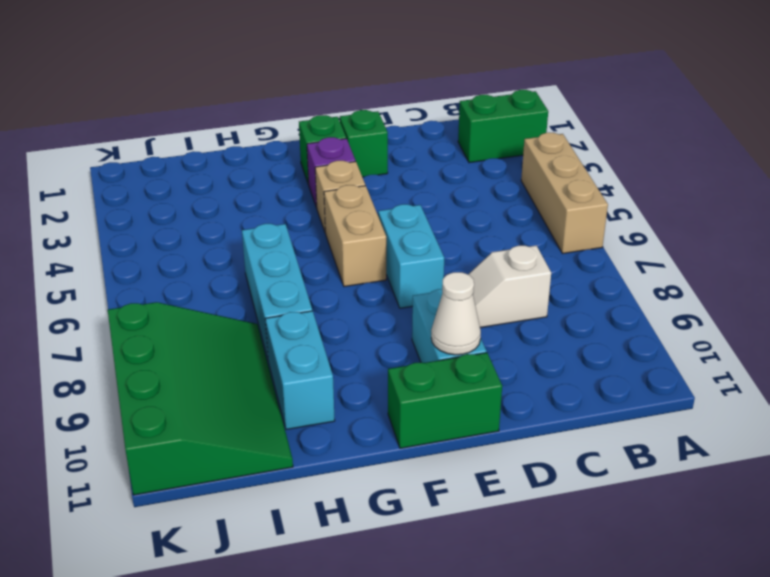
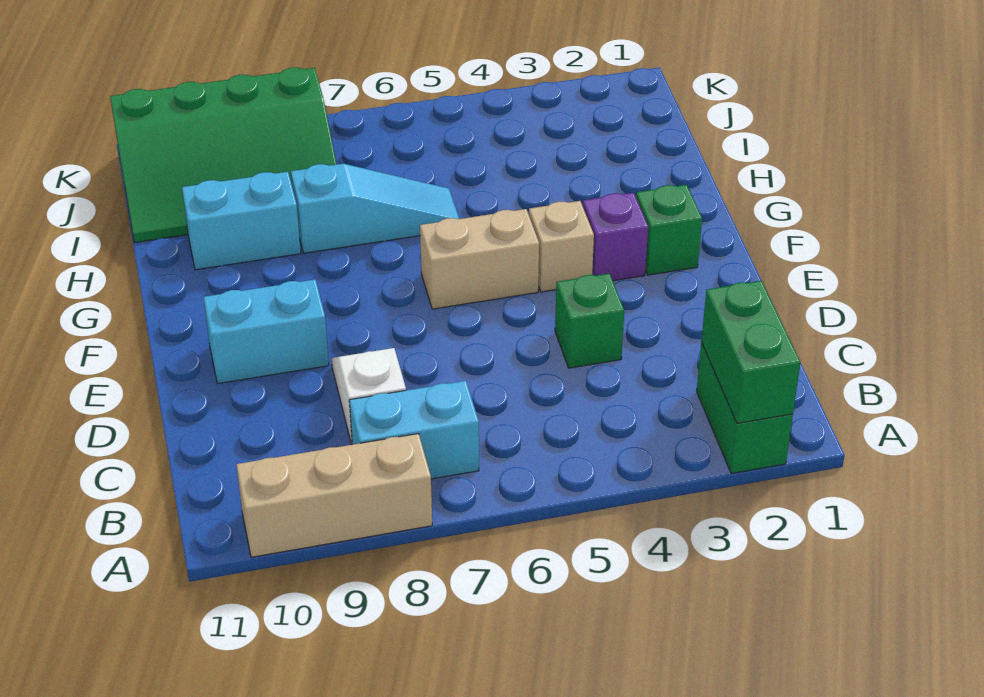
tan 1x3 brick [521,133,608,254] -> tan 1x3 brick moved to [236,434,432,557]
green 1x1 brick [340,110,388,177] -> green 1x1 brick moved to [555,274,624,368]
cyan 1x2 brick [378,204,444,308] -> cyan 1x2 brick moved to [349,381,479,479]
white 1x1 cone [431,272,481,355] -> none
green 1x2 brick [388,353,502,448] -> green 1x2 brick moved to [701,281,800,423]
cyan 1x3 brick [242,224,312,359] -> cyan 1x3 slope [291,164,459,253]

